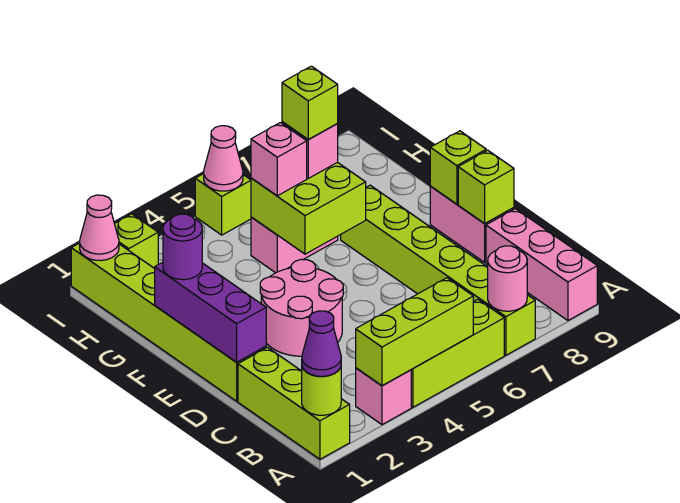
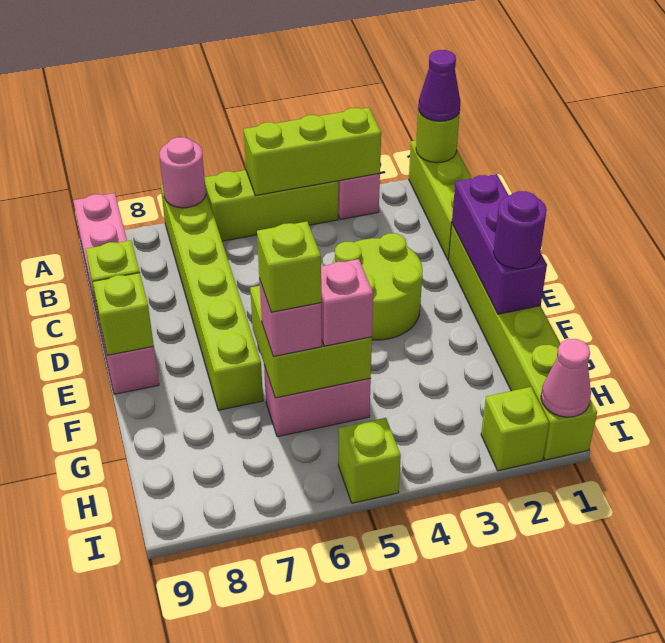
pink 2x2 round brick [260,259,343,356] -> lime 2x2 round brick [332,233,423,340]
pink 1x1 cone [204,126,243,191] -> none

